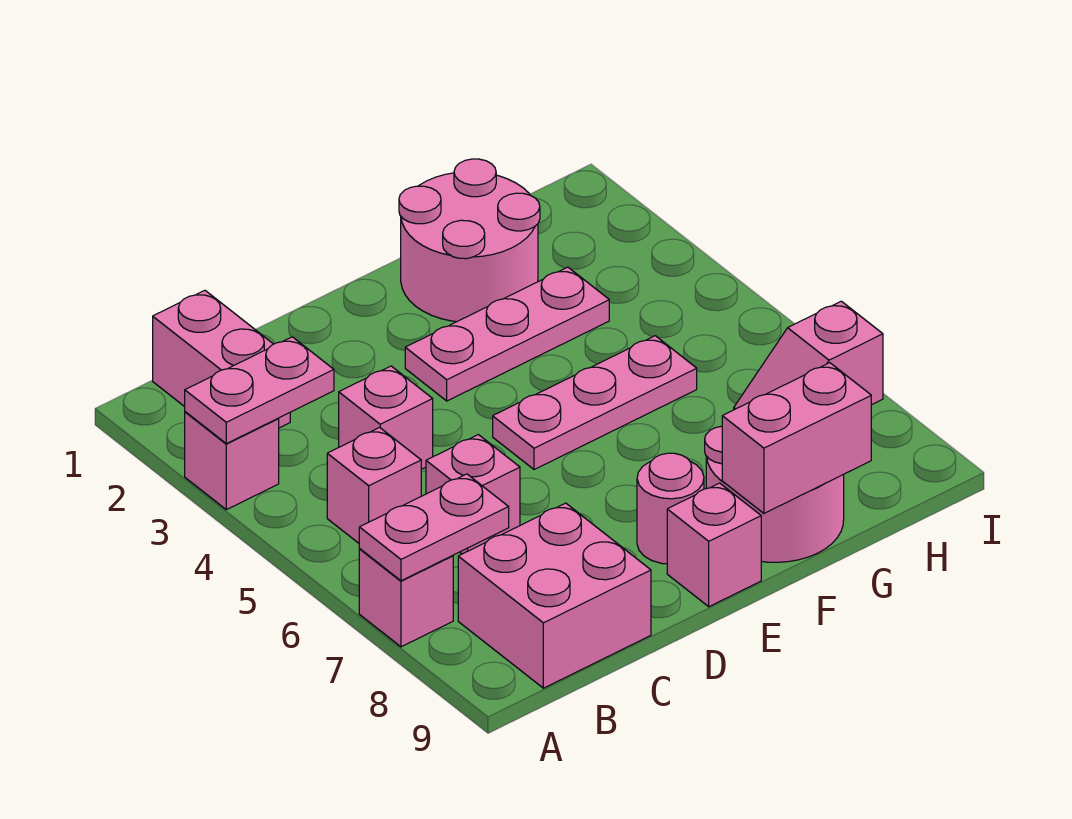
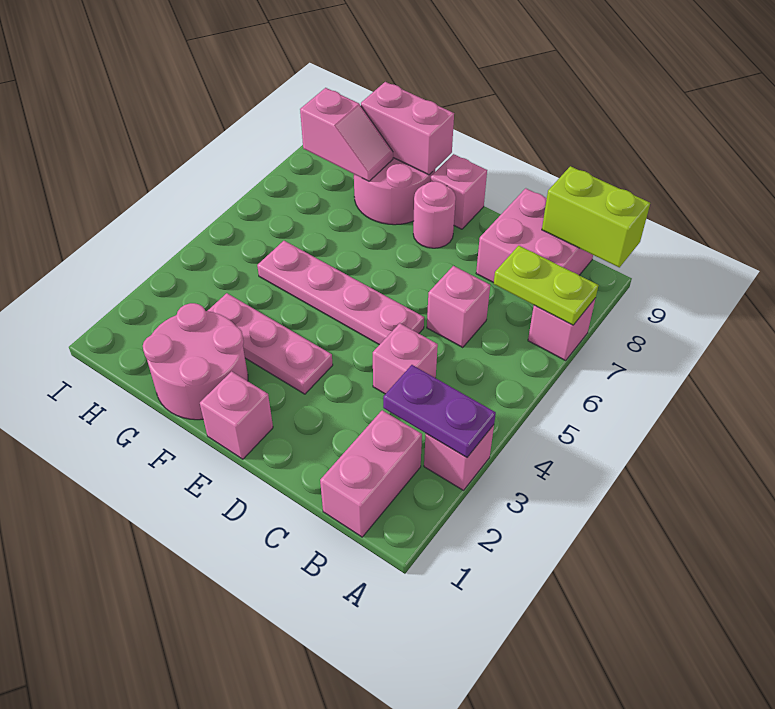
pink 1x2 plate [185,337,334,444] -> purple 1x2 plate [383,365,496,457]
pink 1x2 plate [359,474,509,581] -> lime 1x2 plate [494,246,598,325]
none -> lime 1x2 brick [542,166,650,268]
pink 1x1 brick [327,427,421,543] -> pink 1x1 brick moved to [200,371,273,459]
pink 1x3 plate [493,336,697,470] -> pink 1x4 plate [257,241,424,345]

